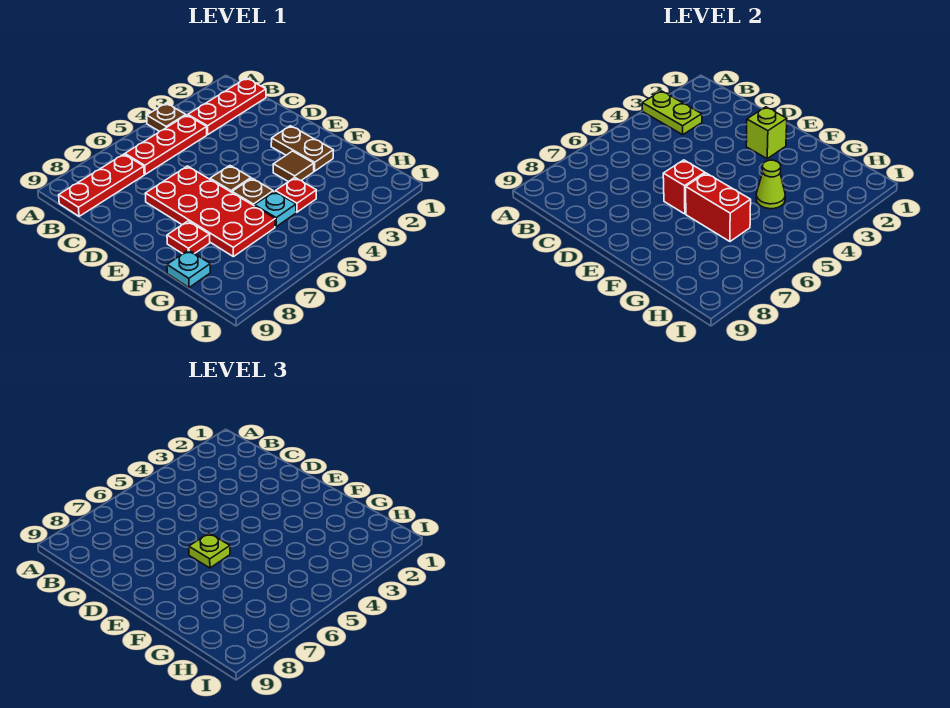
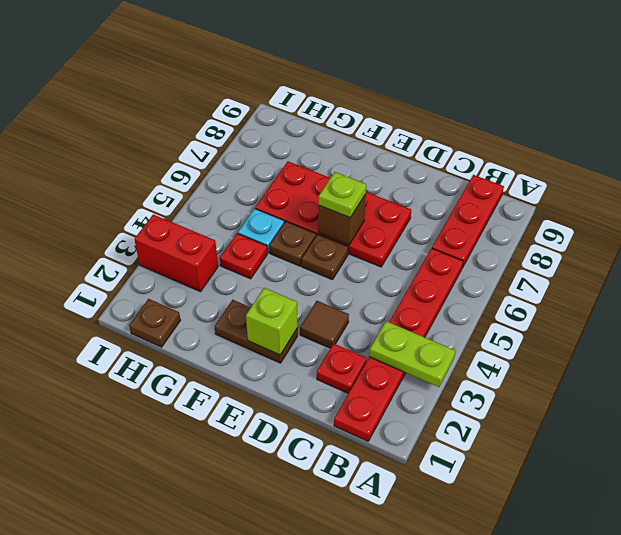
brown 1x1 plate [147,103,186,131] -> brown 1x1 plate moved to [129,299,181,347]
red 1x1 brick [663,160,705,214] -> brown 1x1 brick [318,194,366,245]
brown 1x1 tile [273,151,314,182] -> brown 1x1 tile moved to [300,301,349,348]
red 1x2 brick [686,173,751,241] -> red 1x2 brick moved to [134,214,218,292]
red 1x1 plate [167,221,210,254] -> red 1x1 plate moved to [317,344,367,393]
lime 1x1 cone [756,160,785,209] -> none
cyan 1x1 plate [167,250,210,288] -> none

